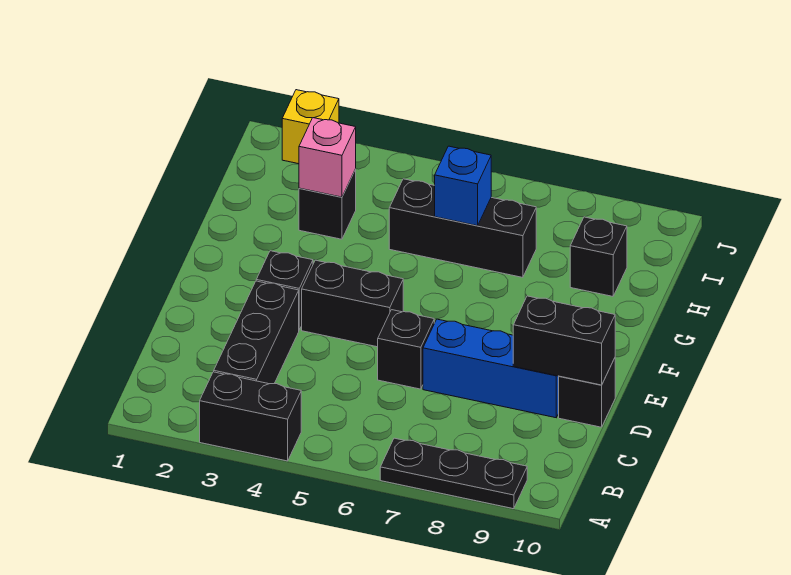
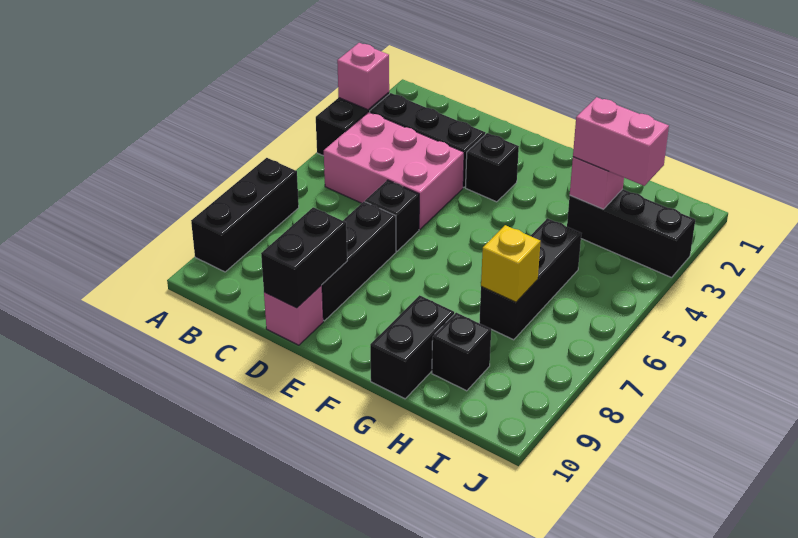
none -> pink 1x1 brick [337,43,389,110]
black 1x3 plate [380,438,527,509] -> black 1x3 brick [191,158,299,272]
none -> pink 2x3 brick [324,112,464,229]
blue 1x3 brick [423,319,559,418] -> black 1x3 brick [322,202,396,321]
black 1x1 brick [559,358,615,427] -> pink 1x1 brick [264,285,323,345]
black 1x2 brick [302,260,403,347] -> black 1x2 brick moved to [370,295,454,399]
black 1x1 brick [299,169,356,239] -> black 1x3 brick [567,189,695,278]
none -> pink 1x2 brick [573,97,669,186]
blue 1x1 brick [435,146,491,226] -> none
yellow 1x1 brick [282,90,339,164] -> yellow 1x1 brick moved to [481,225,541,302]

